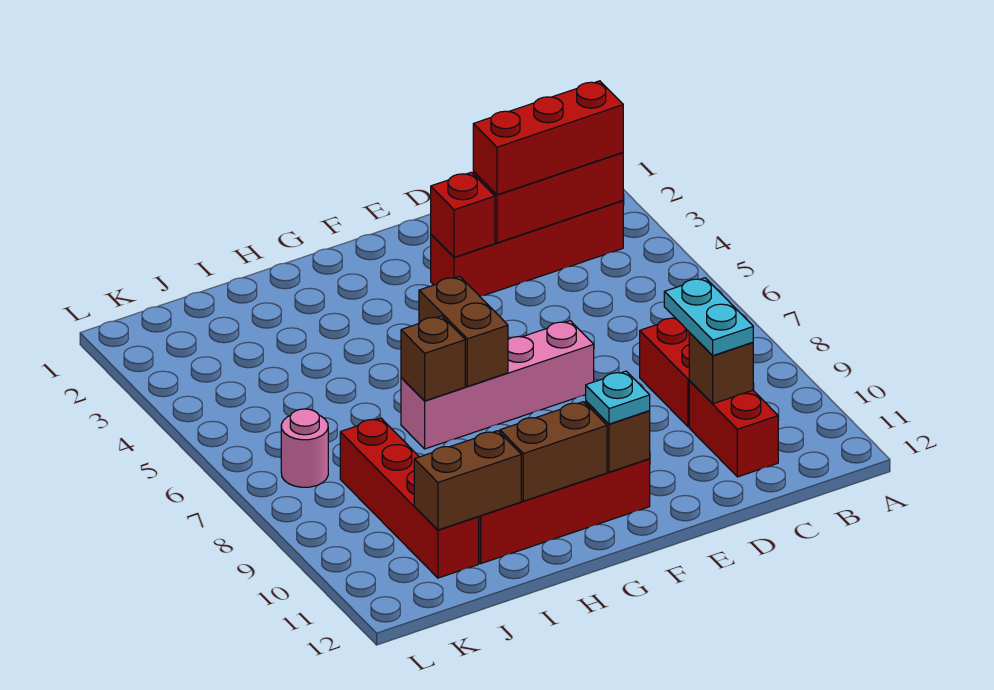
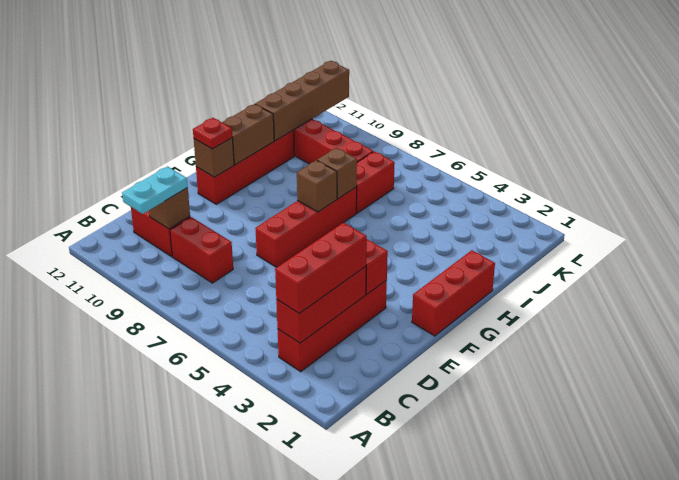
cyan 1x2 plate [664,278,753,356] -> cyan 1x2 plate turned to [122,166,188,214]
pink 1x4 brick [401,321,594,449] -> red 1x4 brick [255,187,357,267]
none -> red 1x3 brick [412,250,495,336]
cyan 1x1 plate [586,371,650,424] -> red 1x1 plate [193,118,232,149]
brown 1x2 brick [419,276,508,386] -> brown 1x1 brick [297,160,337,212]
none -> red 1x2 brick [356,151,395,213]
brown 1x2 brick [414,431,521,530] -> brown 1x4 brick [255,61,349,141]
pink 1x1 round brick [281,409,328,487] -> none

